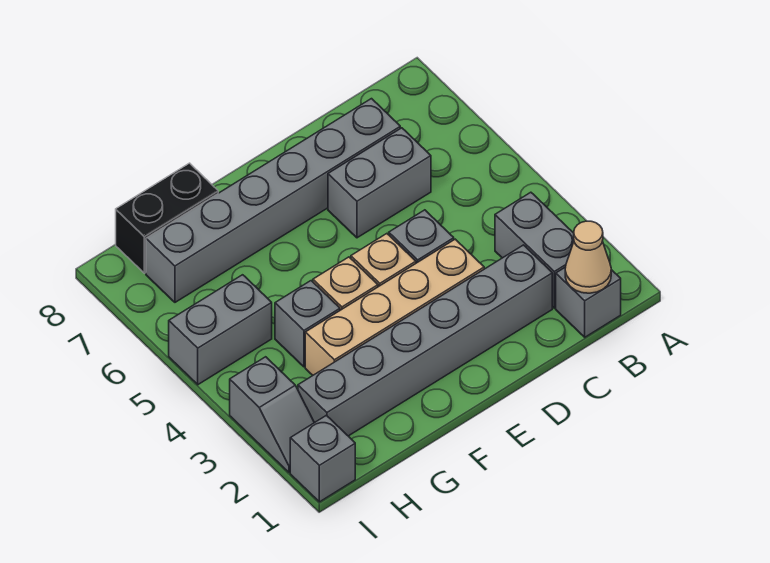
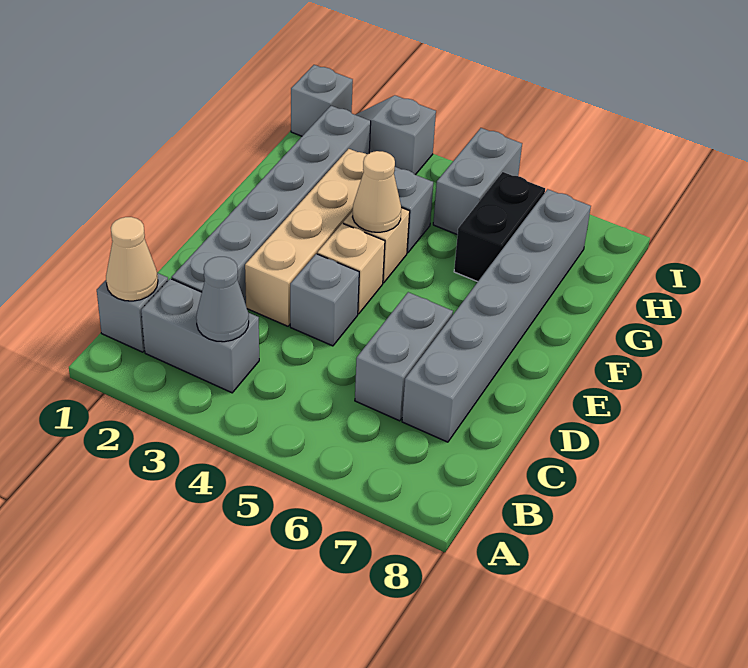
none -> grey 1x1 cone [196,257,249,342]
none -> tan 1x1 cone [353,151,401,232]
black 1x2 brick [116,163,218,273] -> black 1x2 brick moved to [454,172,545,282]

